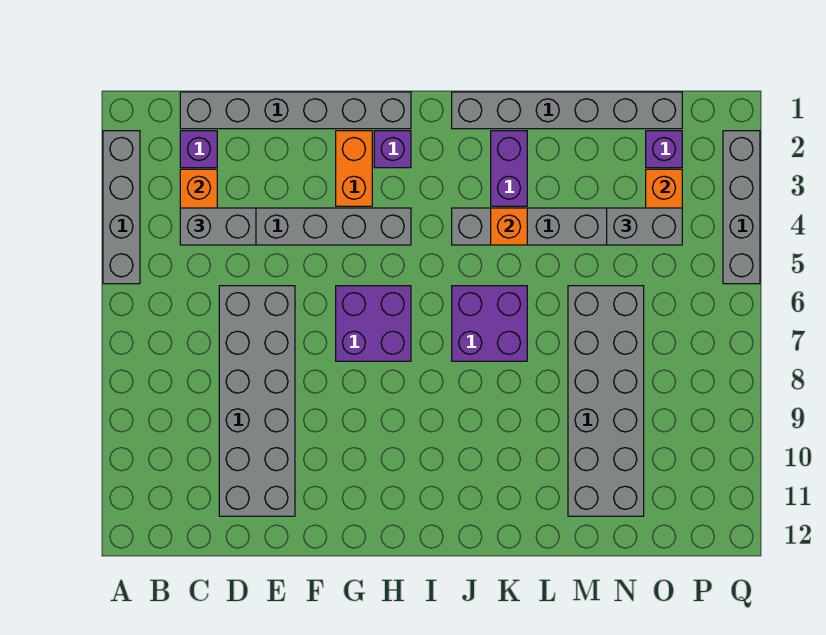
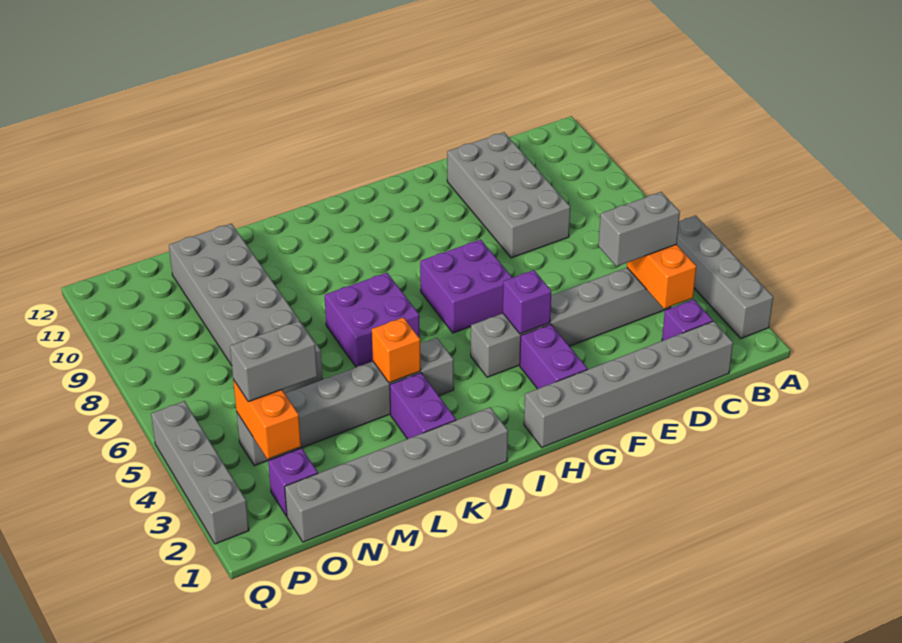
grey 2x6 brick [219,286,295,516] -> grey 2x4 brick [447,132,570,258]
orange 1x2 brick [336,131,372,206] -> purple 1x2 brick [520,324,587,389]
purple 1x1 brick [374,131,411,168] -> purple 1x1 brick moved to [503,270,551,334]

